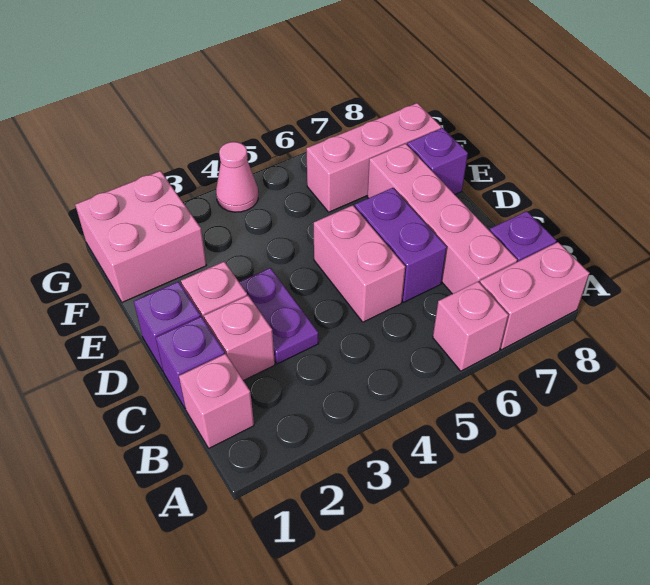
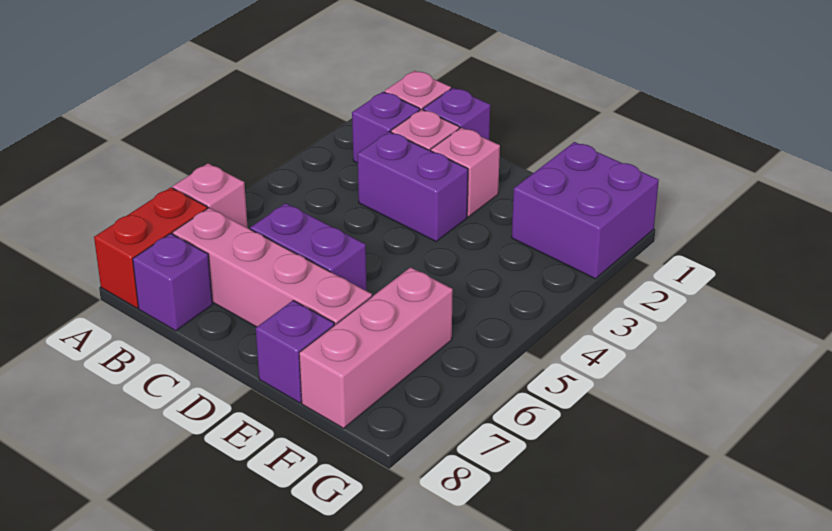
pink 1x2 brick [480,242,589,350] -> red 1x2 brick [94,187,207,308]
purple 1x2 plate [239,268,319,364] -> purple 1x2 brick [357,132,468,241]
pink 1x2 brick [314,205,405,322] -> none
purple 1x1 brick [134,282,201,371] -> purple 1x1 brick moved to [352,92,420,163]
pink 2x2 brick [75,171,206,302] -> purple 2x2 brick [512,142,659,279]
pink 1x1 cone [216,142,258,212] -> none

